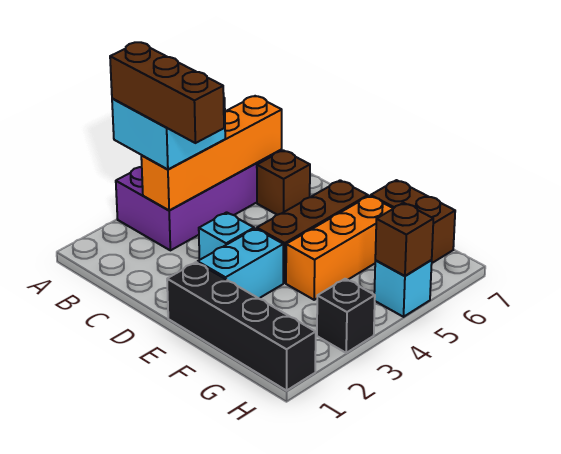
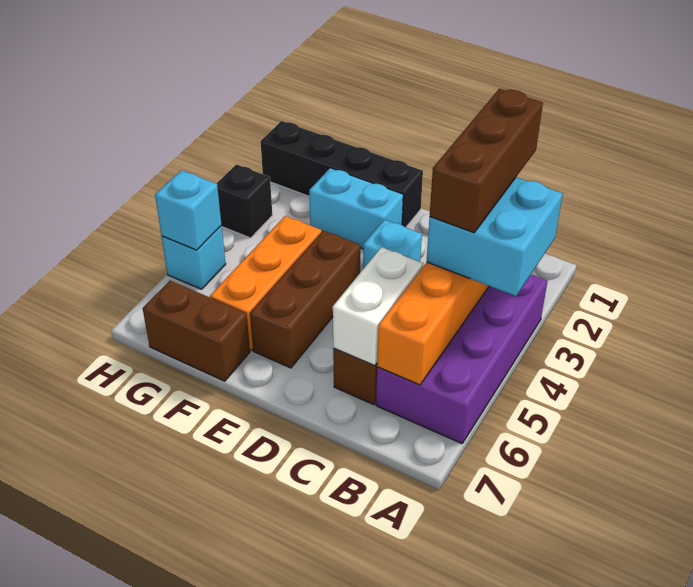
brown 1x3 brick [110,42,224,143] -> brown 1x3 brick turned to [430,89,543,233]
none -> white 1x2 brick [333,247,423,366]
cyan 1x2 brick [198,229,283,298] -> cyan 1x2 brick turned to [309,168,403,249]
brown 1x1 brick [375,203,433,276] -> cyan 1x1 brick [155,170,221,250]

